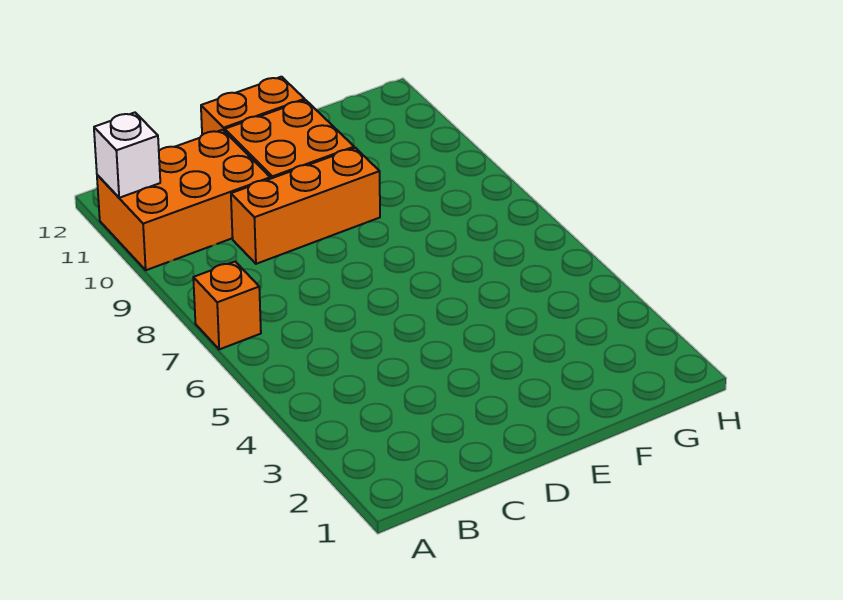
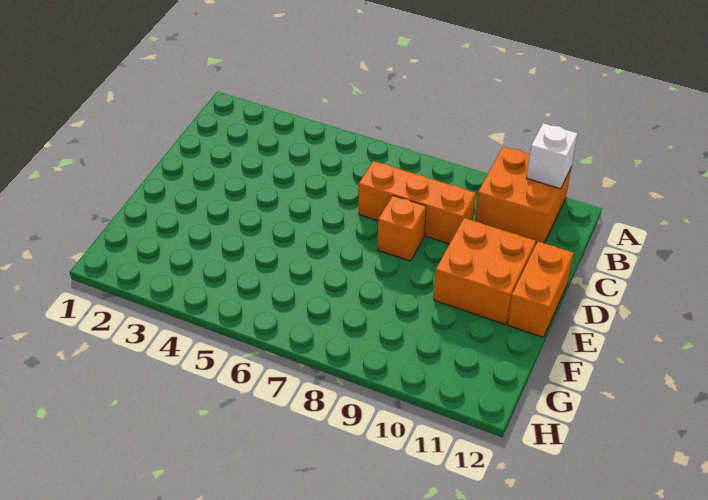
orange 1x1 brick [193,262,261,349] -> orange 1x1 brick moved to [378,196,426,261]
orange 2x3 brick [97,130,270,270] -> orange 2x2 brick [475,146,571,243]
orange 1x3 brick [231,148,380,264] -> orange 1x3 brick turned to [359,161,476,244]

